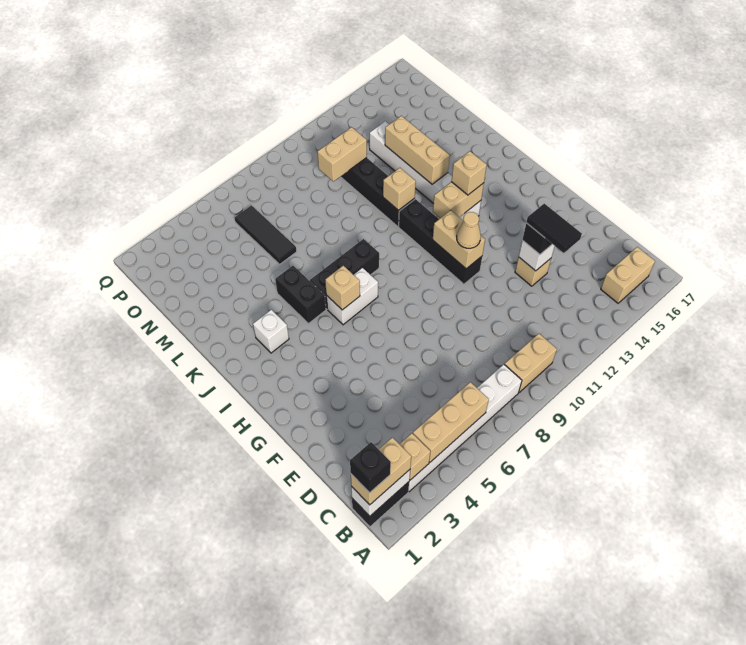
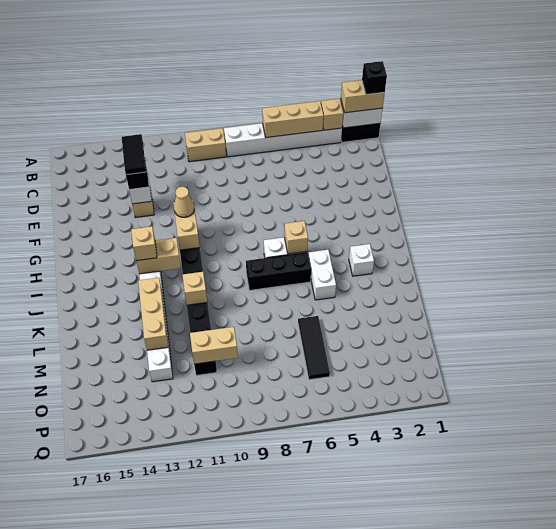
tan 1x2 brick [601,247,655,303] -> none
black 1x2 brick [275,266,326,324] -> white 1x2 brick [309,250,336,300]

